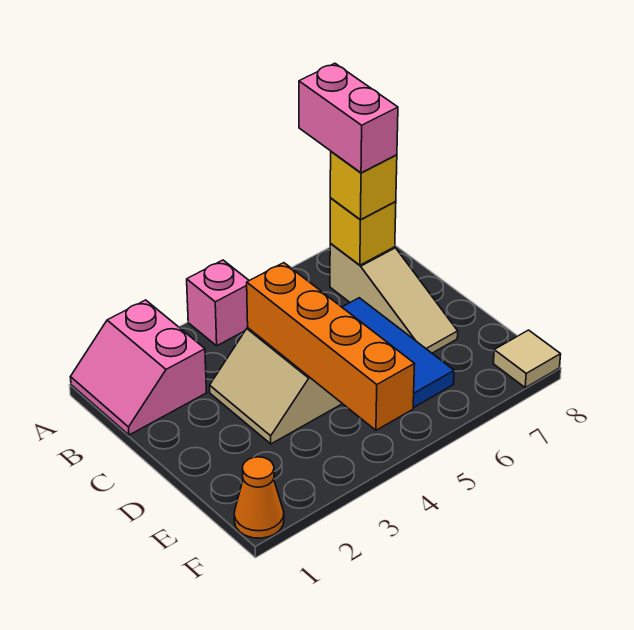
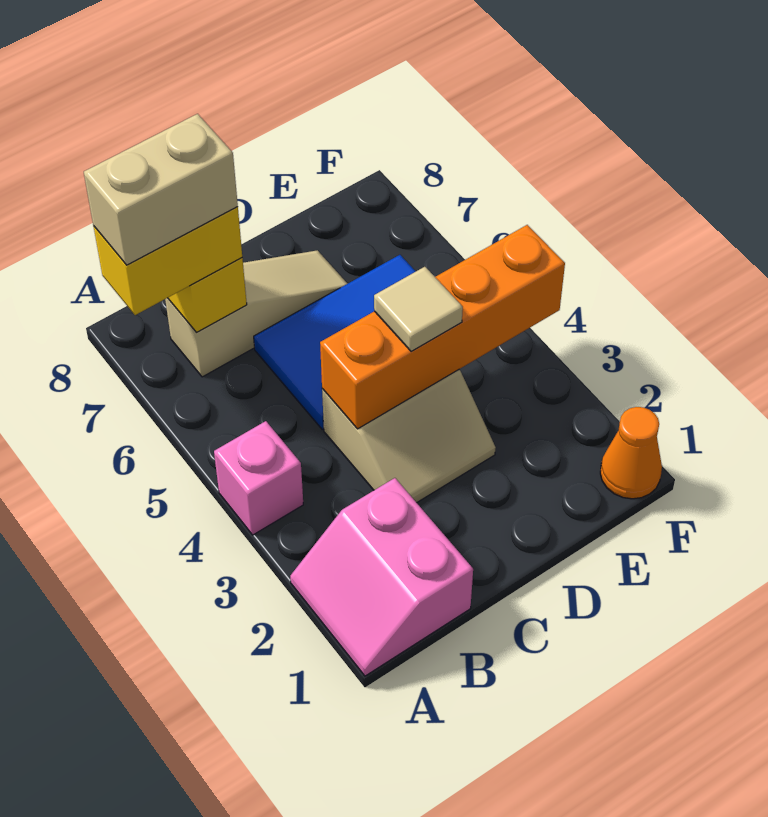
pink 2x2 slope [70,300,207,435] -> pink 2x2 slope turned to [290,478,473,676]
pink 1x2 brick [299,64,398,173] -> tan 1x2 brick [84,114,238,265]
yellow 1x1 brick [330,152,397,220] -> yellow 1x2 brick [94,207,242,315]
tan 1x1 tile [493,330,561,388] -> tan 1x1 tile moved to [374,267,463,351]

